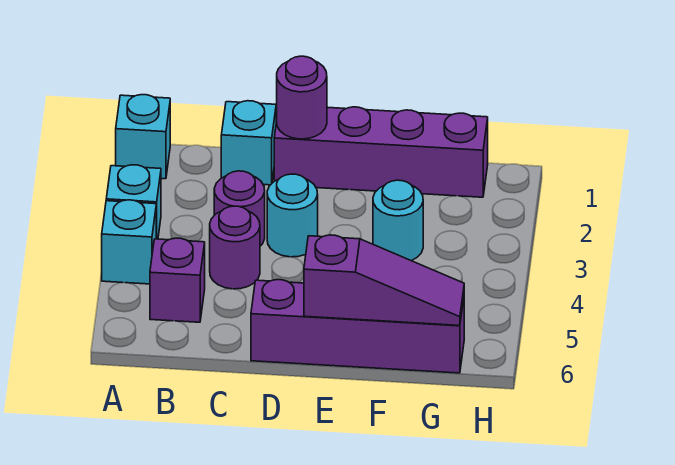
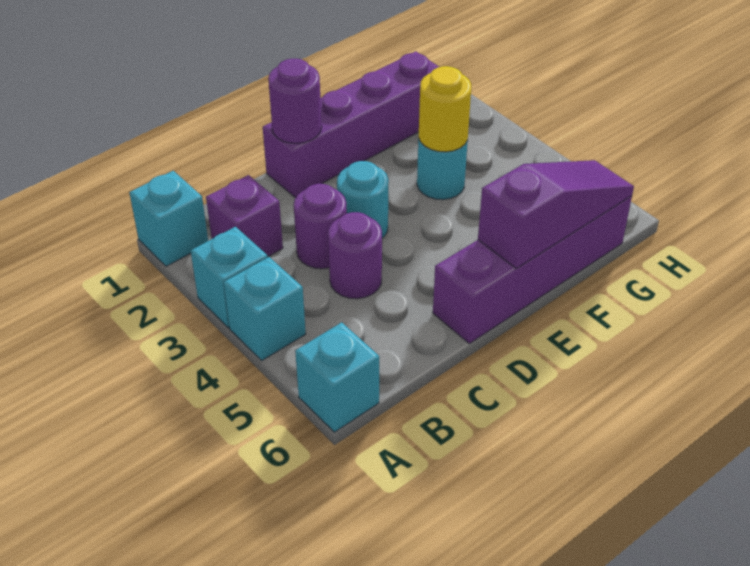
purple 1x1 brick [150,238,205,322] -> purple 1x1 brick moved to [206,175,283,256]
cyan 1x1 brick [221,101,276,185] -> cyan 1x1 brick moved to [295,322,379,432]
none -> yellow 1x1 round brick [419,66,471,152]

